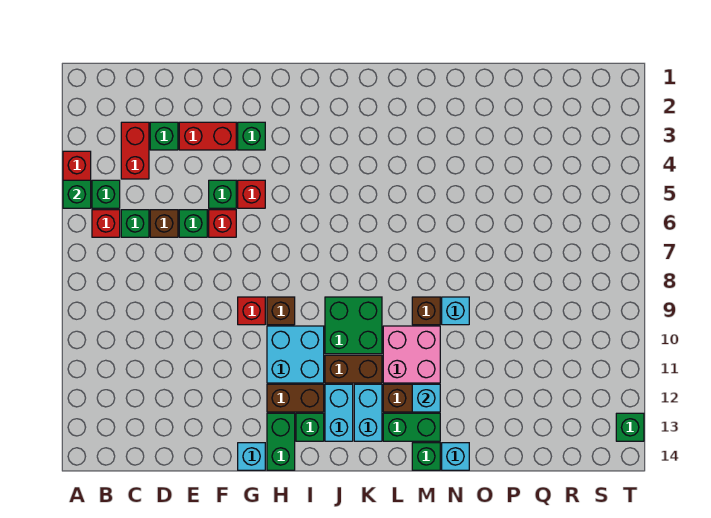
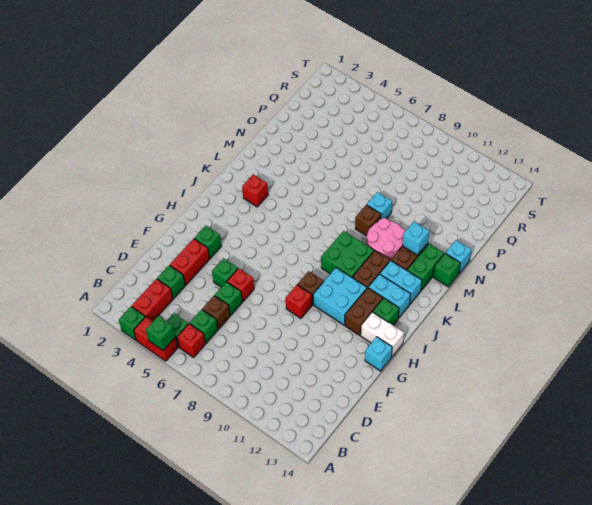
red 1x2 brick [121,122,149,179] -> red 1x2 brick turned to [132,279,173,321]
red 1x1 brick [238,180,265,208] -> red 1x1 brick moved to [242,174,268,207]
green 1x2 brick [267,413,295,470] -> white 1x2 brick [361,312,404,356]
pink 2x2 brick [383,326,440,383] -> pink 2x2 round brick [367,218,405,260]
green 1x1 brick [616,413,644,441] -> green 1x1 brick moved to [119,307,145,340]

